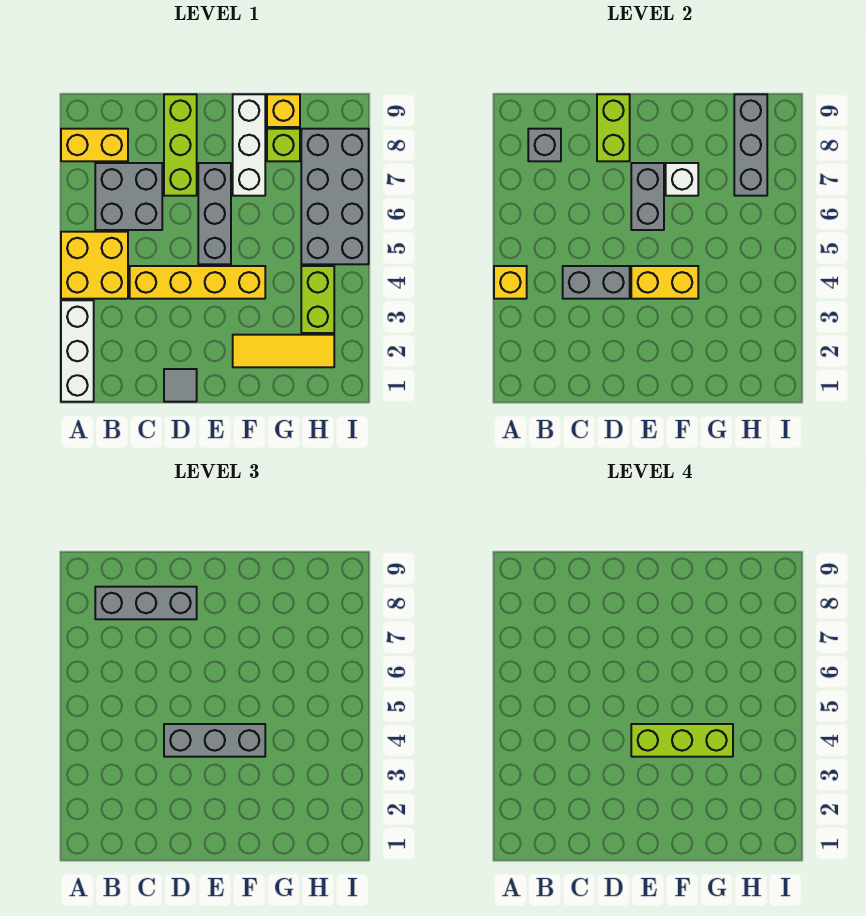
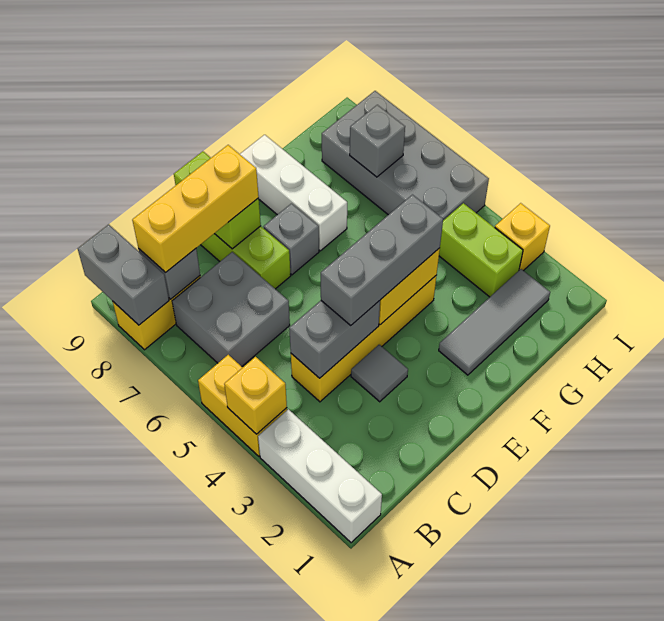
yellow 2x2 brick [61,232,128,299] -> yellow 1x2 brick [198,355,287,456]
grey 1x3 brick [95,587,197,619] -> yellow 1x3 brick [132,145,259,273]
grey 1x1 tile [164,369,197,402] -> grey 1x1 tile moved to [351,345,408,402]
lime 1x3 brick [631,724,733,757] -> none
grey 1x3 brick [198,163,231,264] -> grey 1x1 brick [264,204,319,275]
grey 1x2 brick [631,163,664,230] -> grey 1x2 brick moved to [78,224,169,325]
yellow 1x3 tile [233,335,334,367] -> grey 1x3 tile [439,269,550,375]
white 1x1 brick [666,163,698,196] -> none
lime 1x1 brick [267,129,300,161] -> none
yellow 1x1 brick [267,94,300,127] -> yellow 1x1 brick moved to [495,203,550,271]
grey 1x3 brick [734,94,767,196] -> grey 1x1 brick [350,105,405,177]

